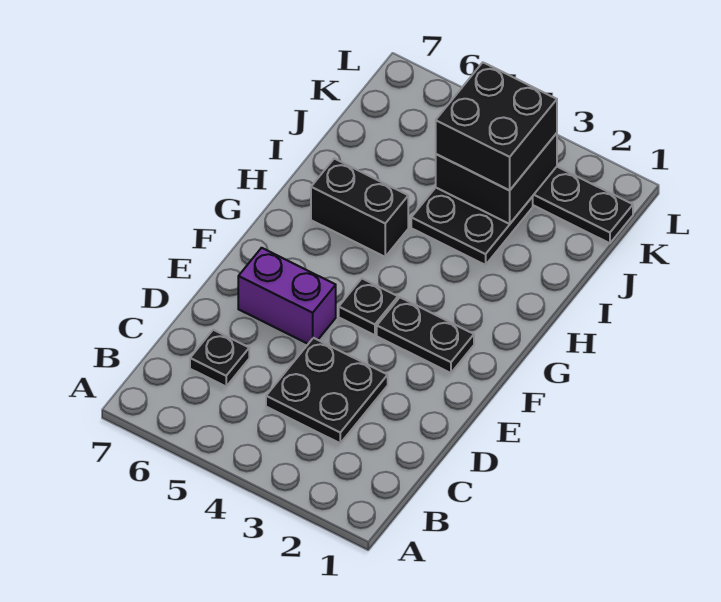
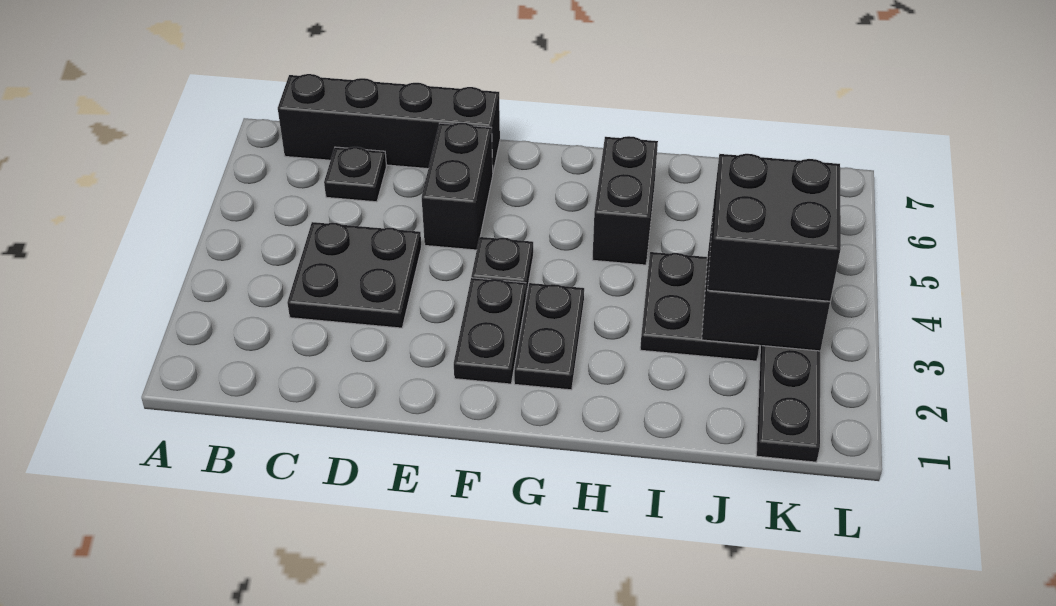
none -> black 1x4 brick [278,74,500,172]
purple 1x2 brick [238,248,336,344] -> black 1x2 brick [422,123,493,250]
none -> black 1x2 plate [514,283,584,390]

